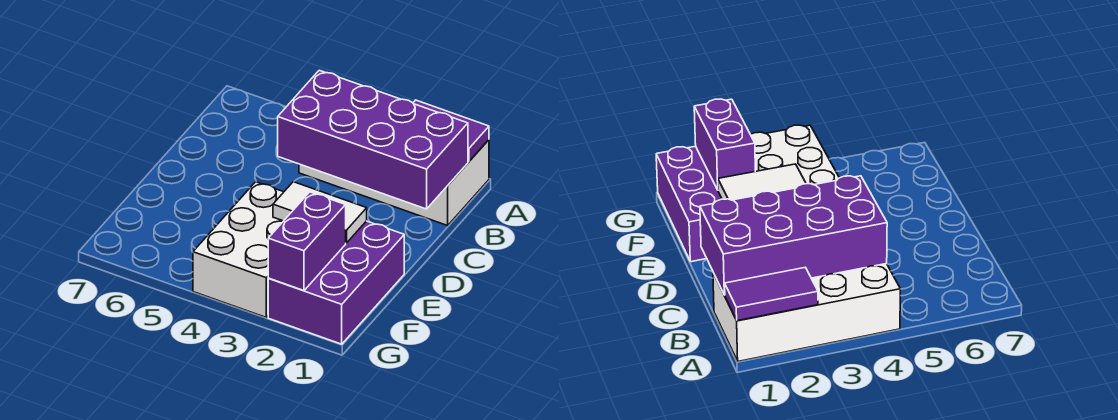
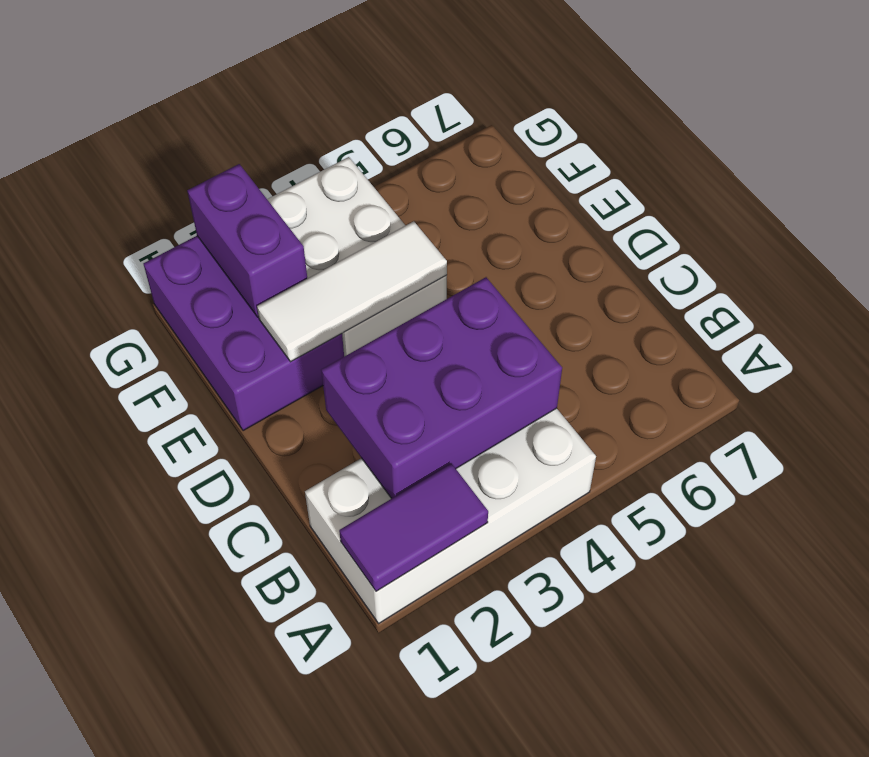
purple 2x4 brick [278,70,468,209] -> purple 2x3 brick [321,277,562,499]
white 1x2 tile [273,182,367,243] -> white 1x3 tile [257,221,447,362]

